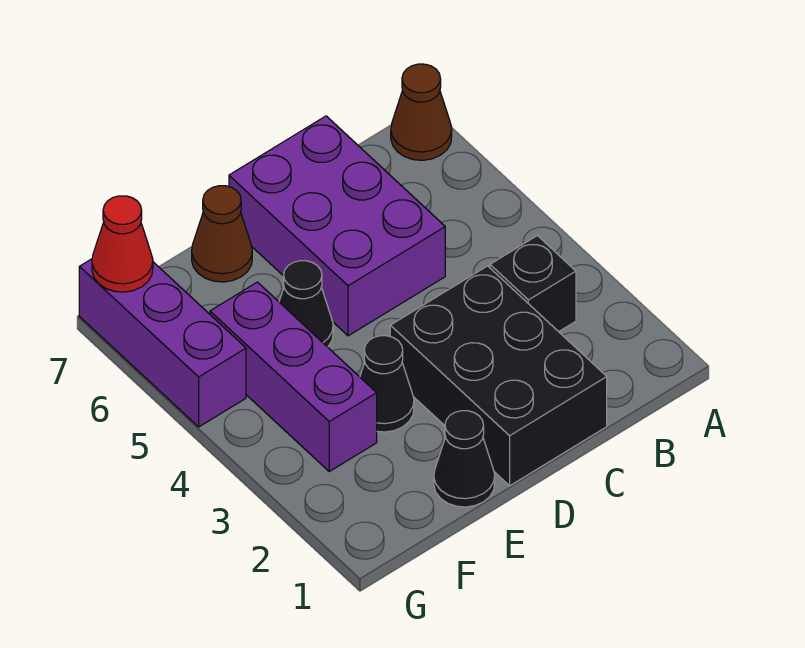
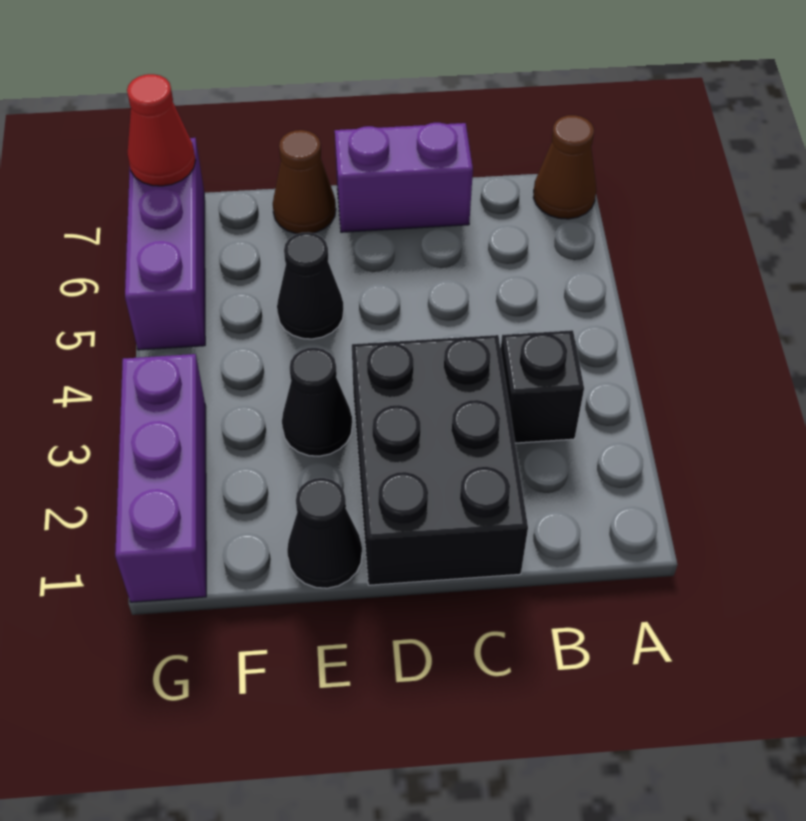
purple 2x3 brick [229,116,445,336] -> purple 1x2 brick [335,123,473,232]
purple 1x3 brick [210,282,377,471] -> purple 1x3 brick moved to [115,354,206,602]

